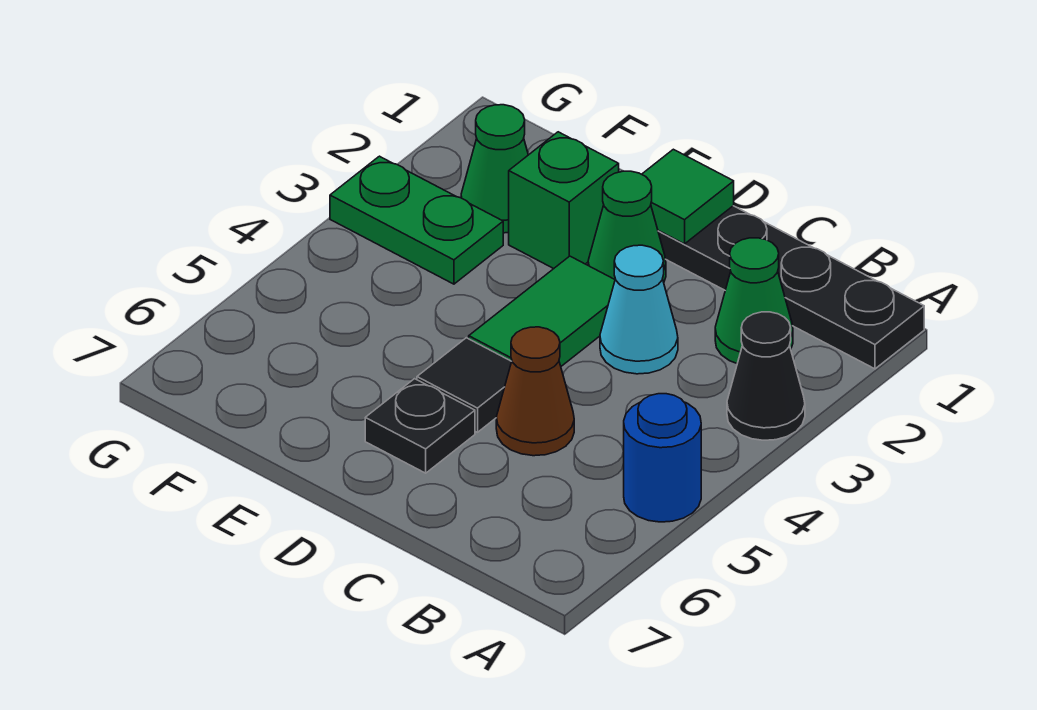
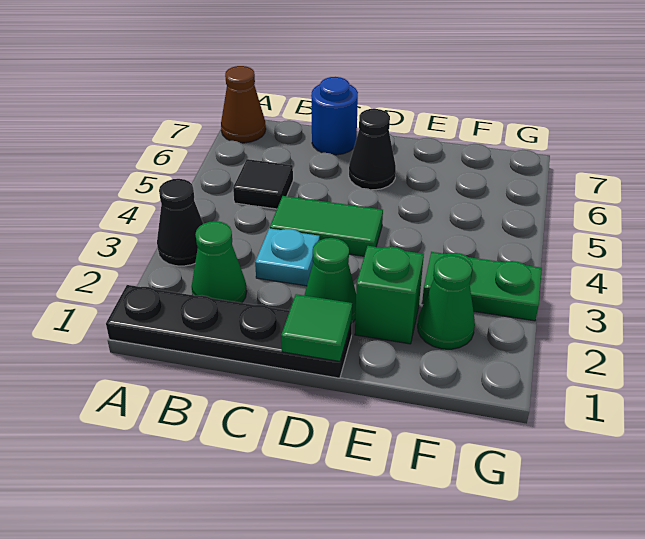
blue 1x1 round brick [624,394,701,522] -> blue 1x1 round brick moved to [311,77,358,155]
cyan 1x1 cone [600,245,678,374] -> cyan 1x1 plate [255,228,320,286]
brown 1x1 cone [496,327,574,456] -> brown 1x1 cone moved to [221,66,266,143]
green 1x2 tile [469,256,615,366] -> green 1x2 tile turned to [270,196,383,256]
black 1x1 tile [417,338,512,432] -> black 1x1 tile moved to [233,159,293,209]
black 1x1 plate [365,379,475,473] -> black 1x1 cone [349,109,396,190]

